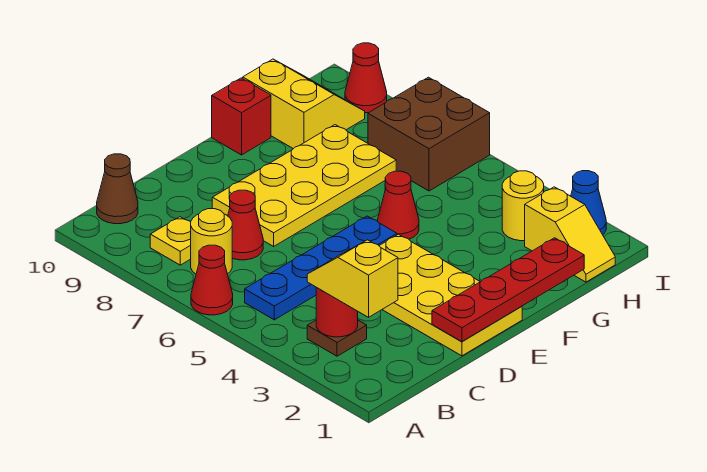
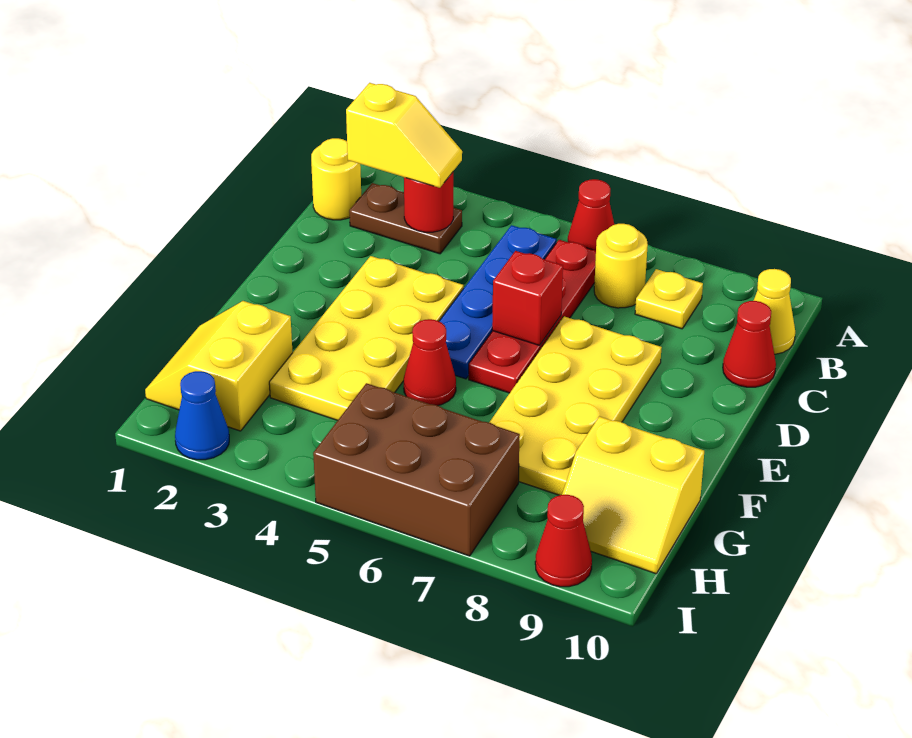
brown 1x1 plate [307,320,367,356] -> brown 1x2 plate [349,183,462,254]
brown 1x1 cone [97,154,138,224] -> yellow 1x1 cone [754,269,795,354]
red 1x1 cone [228,190,263,260] -> red 1x1 cone moved to [723,301,776,387]
yellow 2x4 plate [379,234,522,356] -> yellow 2x4 plate turned to [269,256,464,420]
red 1x4 plate [432,238,584,342] -> red 1x4 plate moved to [469,240,596,393]
red 1x1 brick [212,78,271,155] -> red 1x1 brick moved to [492,251,563,346]
yellow 1x2 slope [525,187,615,282] -> yellow 2x2 slope [145,301,293,431]
yellow 1x1 round brick [502,171,544,241] -> yellow 1x1 round brick moved to [311,138,361,220]
brown 2x2 brick [368,77,490,191] -> brown 2x3 brick [313,383,520,556]

